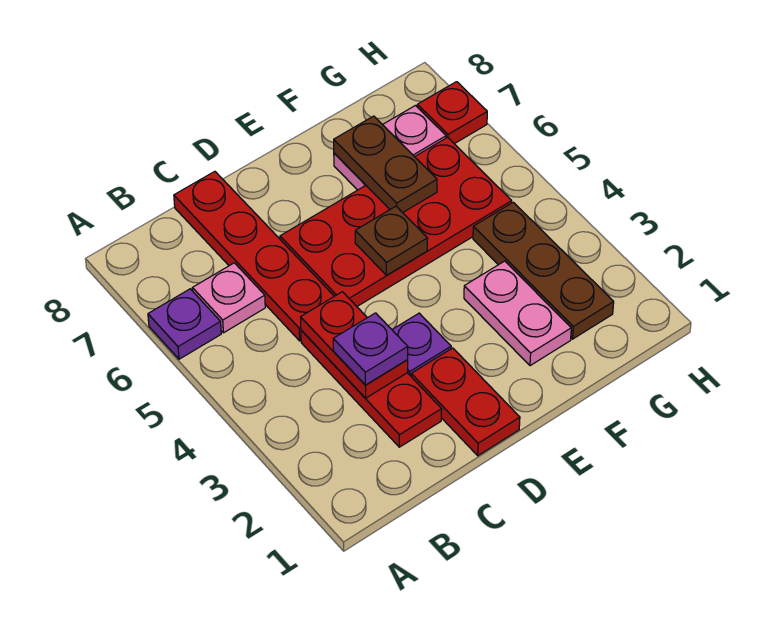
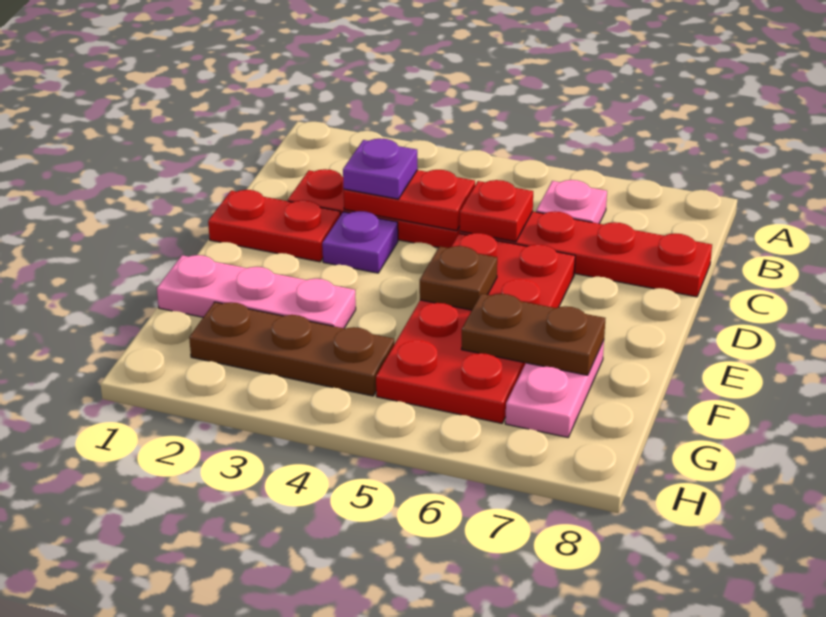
purple 1x1 plate [148,289,221,359] -> none
pink 1x2 plate [464,261,571,366] -> pink 1x3 plate [157,255,356,328]
red 1x1 plate [417,82,487,144] -> red 1x1 plate moved to [460,180,533,242]

